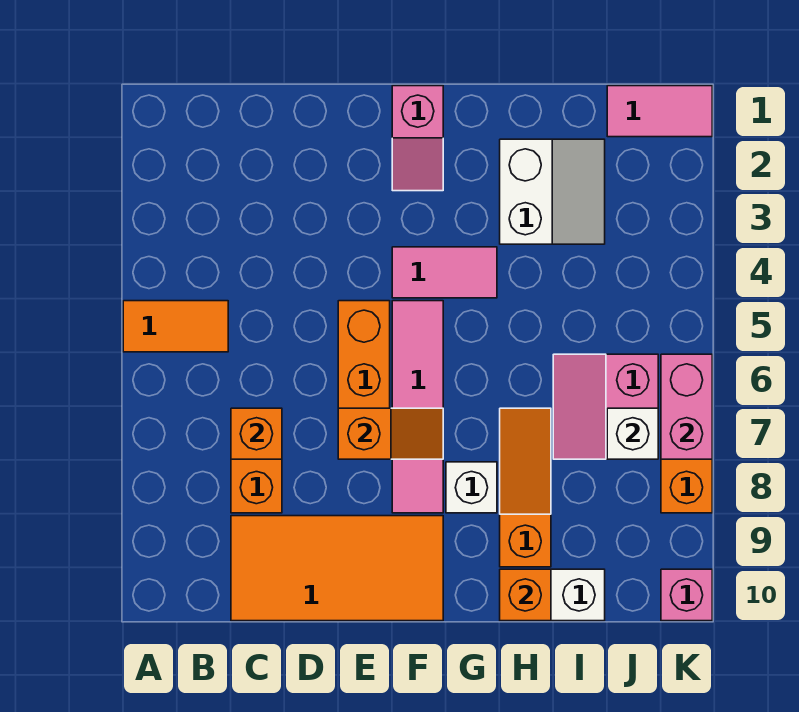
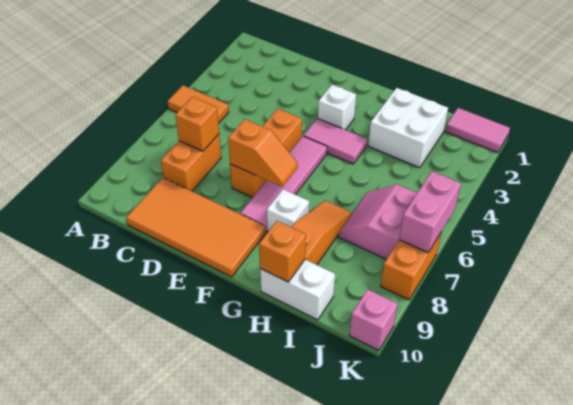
pink 1x2 slope [392,86,443,191] -> none
white 2x2 slope [500,139,605,244] -> white 2x2 brick [368,88,448,168]
white 1x1 brick [607,408,658,459] -> white 1x1 brick moved to [318,85,356,130]

